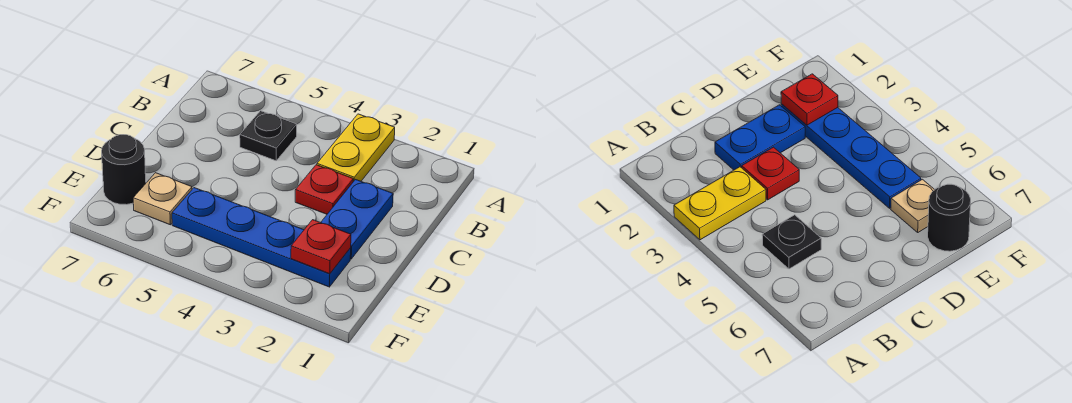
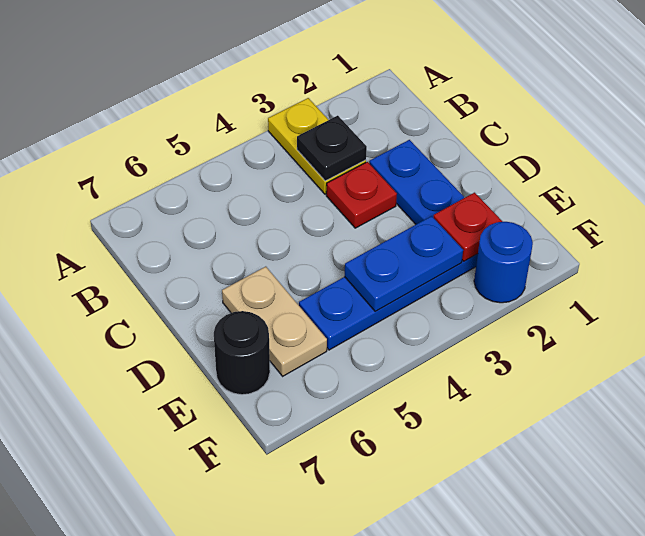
black 1x1 plate [240,111,297,161] -> black 1x1 plate moved to [297,116,367,181]
none -> blue 1x2 plate [345,216,463,311]
tan 1x1 plate [133,173,192,225] -> tan 1x2 plate [222,267,327,376]
none -> blue 1x1 round brick [474,222,533,303]

